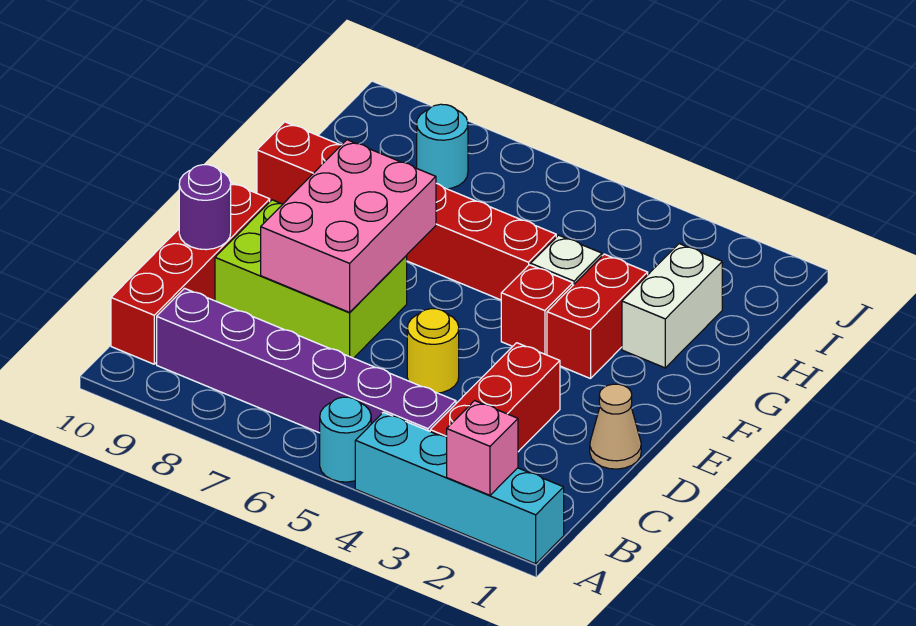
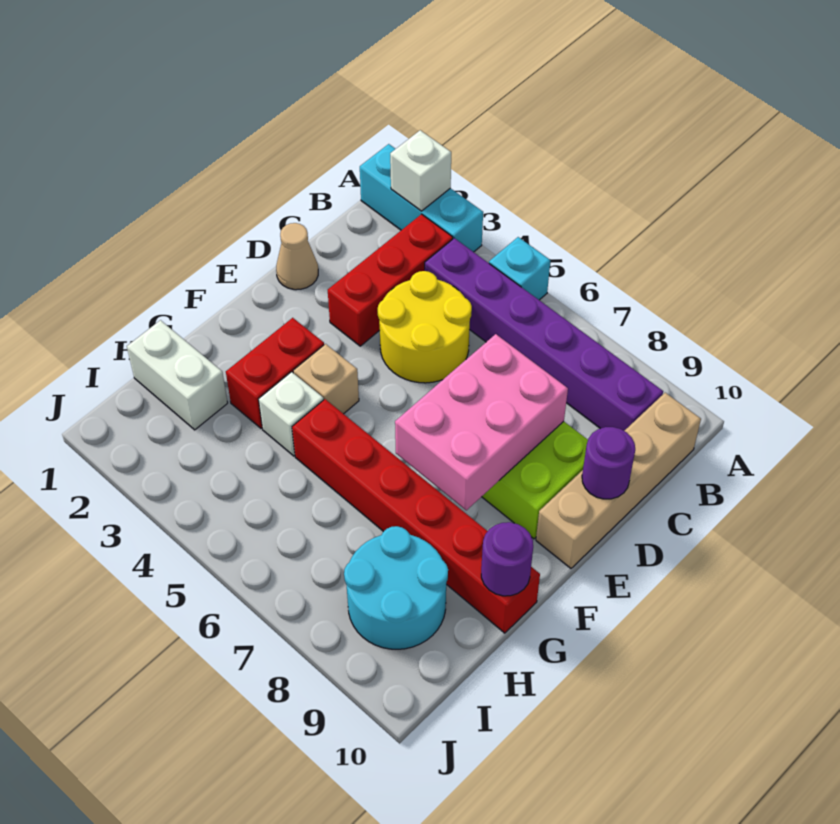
cyan 1x4 brick [355,412,564,564] -> cyan 1x3 brick [360,144,483,252]
pink 1x1 brick [447,401,518,495] -> white 1x1 brick [390,130,451,211]
cyan 1x1 round brick [320,397,371,482] -> cyan 1x1 brick [489,237,550,300]
red 1x4 brick [111,183,270,364] -> tan 1x4 brick [536,393,701,568]
yellow 1x1 round brick [407,309,459,393] -> yellow 2x2 round brick [378,271,472,383]
red 1x1 brick [501,265,573,355] -> tan 1x1 brick [293,344,359,414]
white 1x2 brick [622,244,722,368] -> white 1x2 brick turned to [127,320,228,430]
none -> purple 1x1 round brick [481,522,533,596]
cyan 1x1 round brick [417,104,468,189] -> cyan 2x2 round brick [344,526,448,649]

